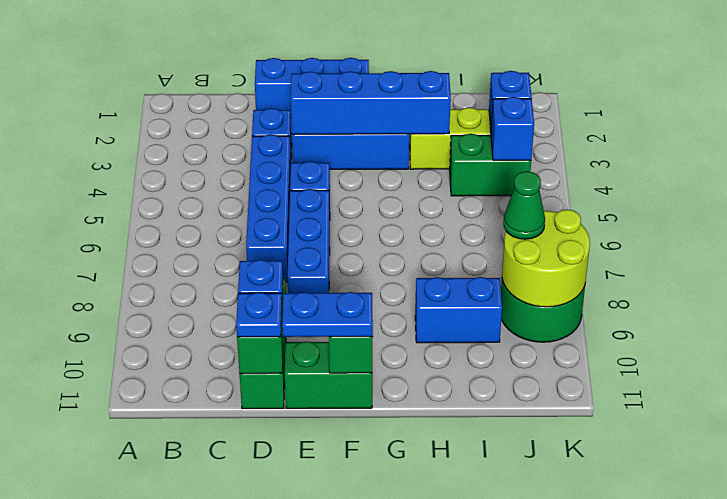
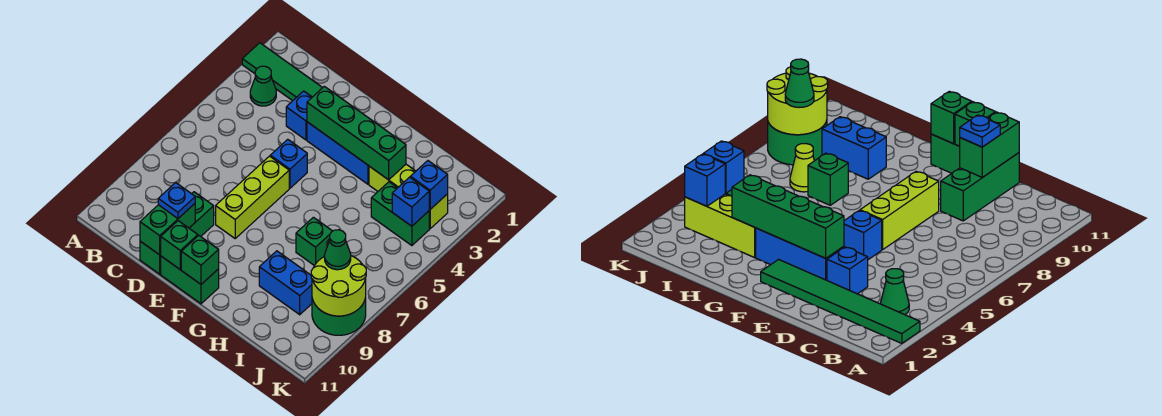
none -> green 1x6 tile [242,43,323,101]
none -> green 1x1 cone [250,66,276,106]
blue 1x3 brick [255,58,369,110] -> none
blue 1x4 brick [246,134,291,282] -> none
blue 1x1 plate [236,292,282,337] -> none
blue 1x4 brick [291,71,451,134] -> green 1x4 brick [307,86,406,180]
blue 1x3 brick [288,189,330,293] -> lime 1x3 brick [216,156,289,238]
none -> green 1x1 brick [161,221,198,270]
blue 1x2 plate [282,292,373,337] -> none
none -> green 1x1 brick [296,217,332,266]
none -> lime 1x1 cone [790,144,814,192]

